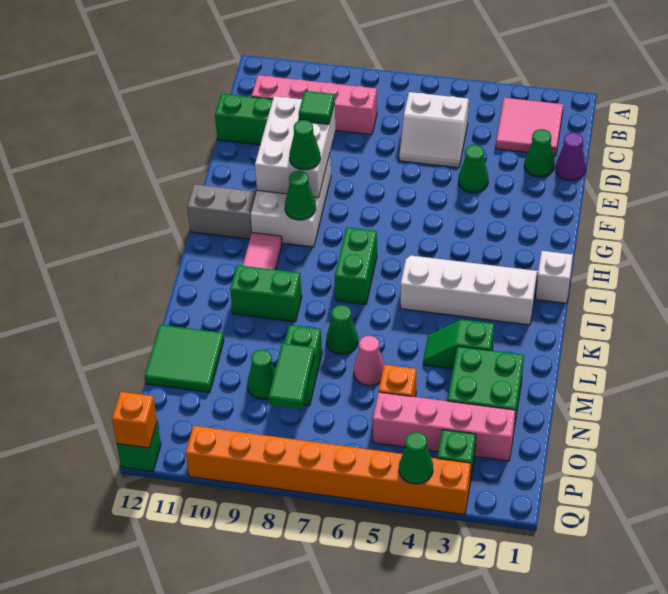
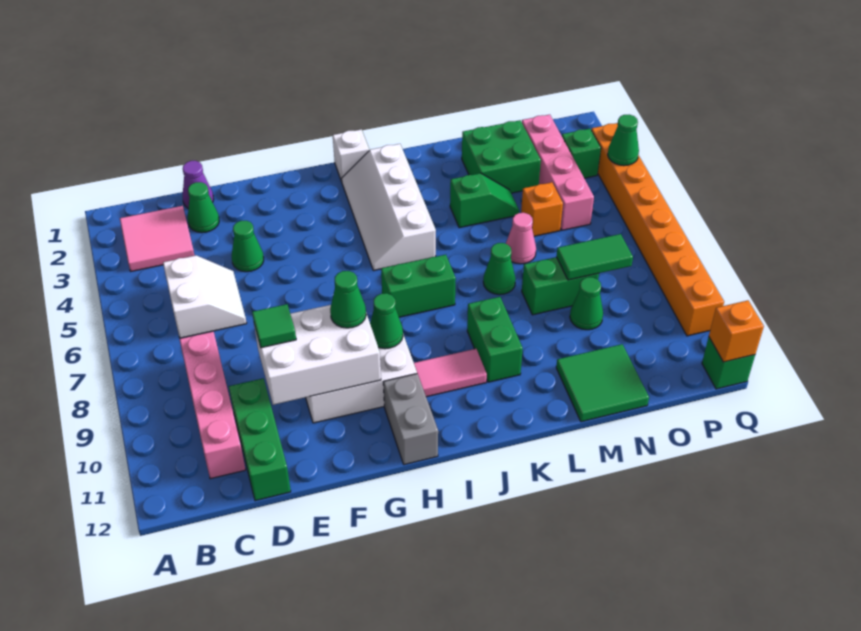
green 1x2 slope [423,320,494,369] -> green 1x2 slope turned to [450,173,519,228]

